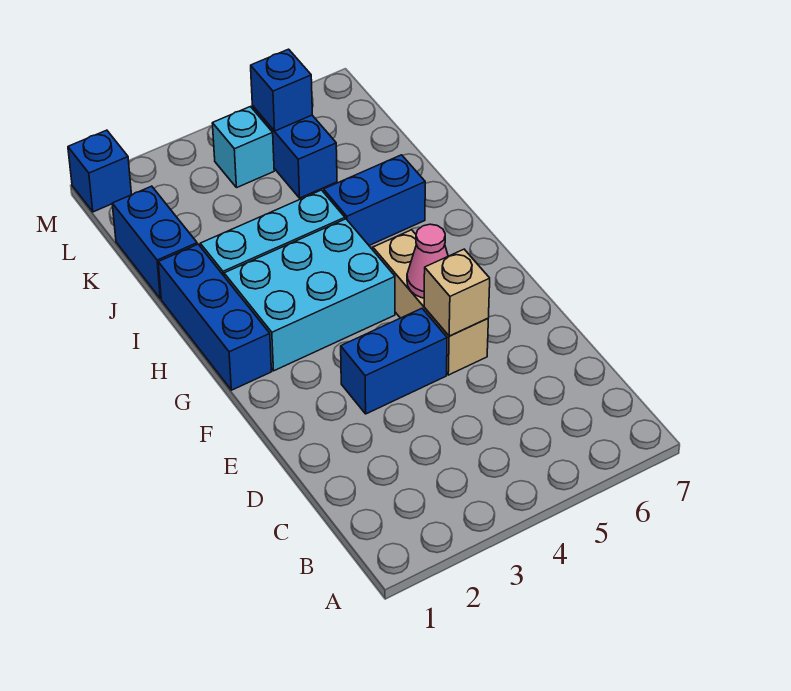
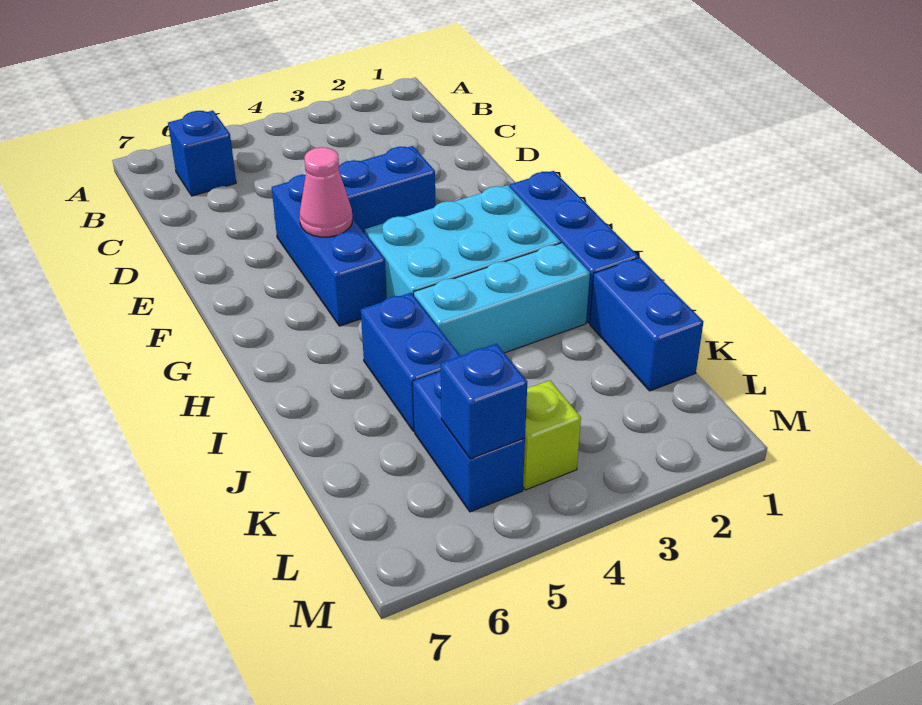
tan 1x3 brick [373,230,488,375] -> blue 1x3 brick [272,175,387,326]
tan 1x1 brick [424,249,490,336] -> none
blue 1x2 brick [324,155,425,245] -> blue 1x2 brick turned to [361,293,460,431]
cyan 1x1 brick [212,107,274,188] -> lime 1x1 brick [523,380,581,490]
blue 1x1 brick [68,130,132,212] -> blue 1x1 brick moved to [168,111,236,196]

